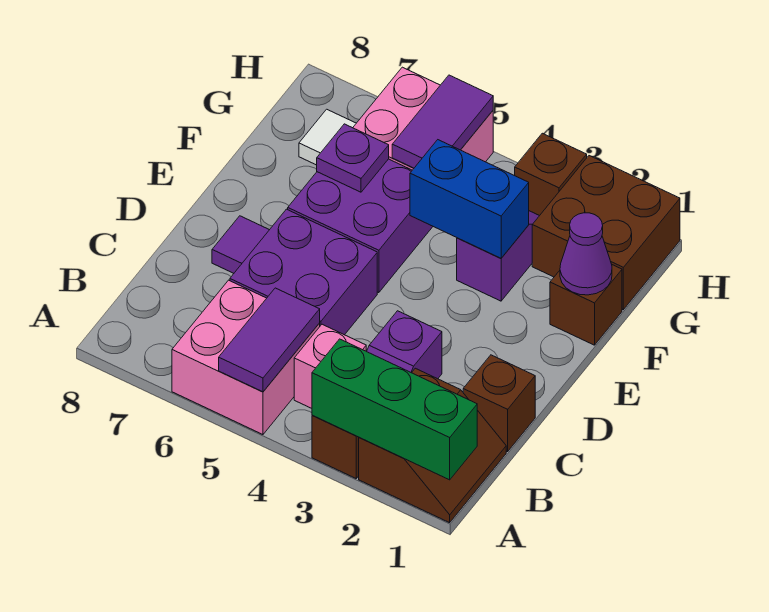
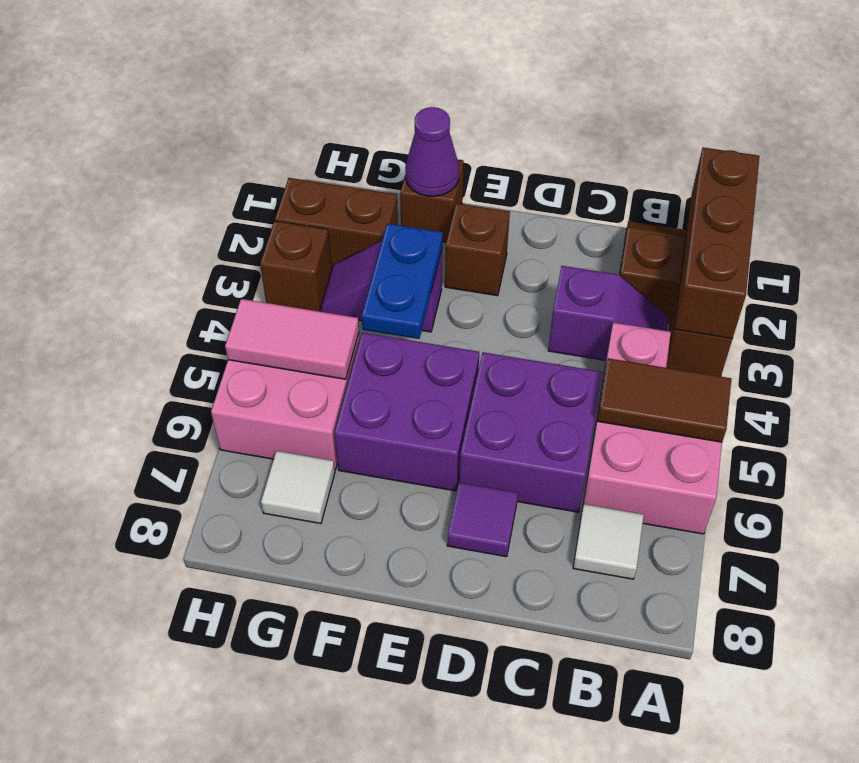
green 1x3 brick [312,339,477,480] -> brown 1x3 brick [674,147,759,339]
purple 1x2 tile [219,288,320,392] -> brown 1x2 tile [598,358,731,442]
none -> white 1x1 tile [573,504,644,579]
brown 1x1 brick [463,355,535,452] -> brown 1x1 brick moved to [445,203,510,296]
blue 1x2 brick [410,140,529,258] -> blue 1x2 plate [362,224,442,339]
purple 1x1 plate [317,124,389,192] -> none
brown 2x2 brick [532,156,680,310] -> brown 1x2 brick [275,178,398,269]
purple 1x2 tile [392,75,493,168] -> pink 1x2 tile [225,299,359,379]

